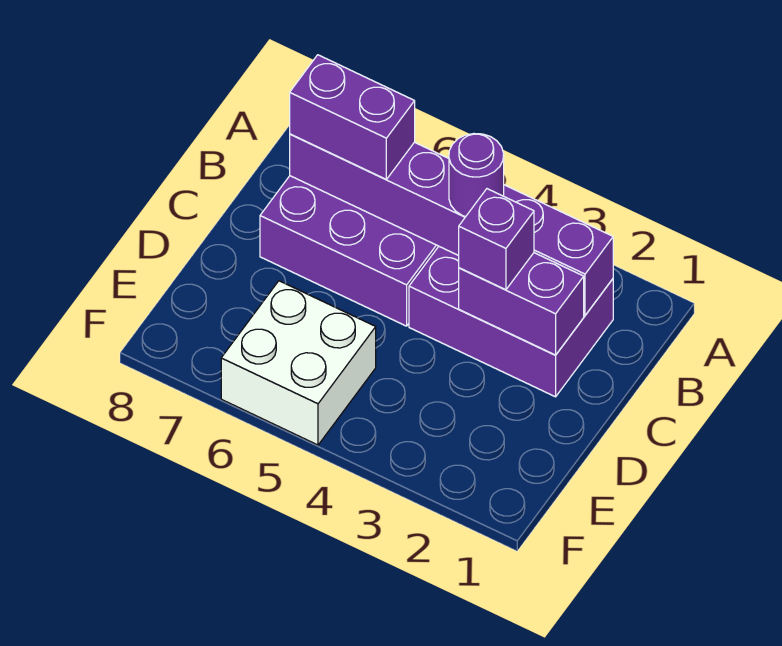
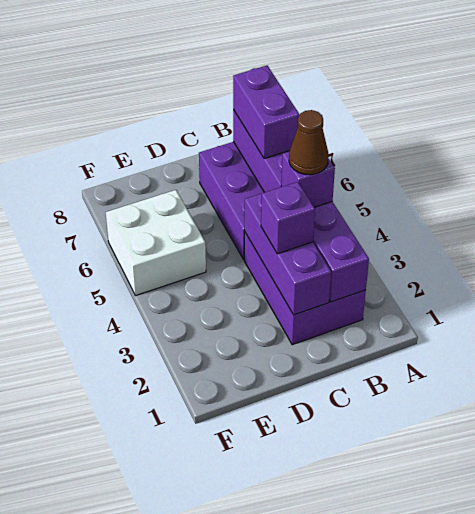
purple 1x1 round brick [449,134,504,217] -> purple 1x1 brick [281,151,335,207]
none -> brown 1x1 cone [289,110,328,175]
purple 1x2 brick [459,253,584,355] -> purple 1x3 brick [244,194,331,315]

